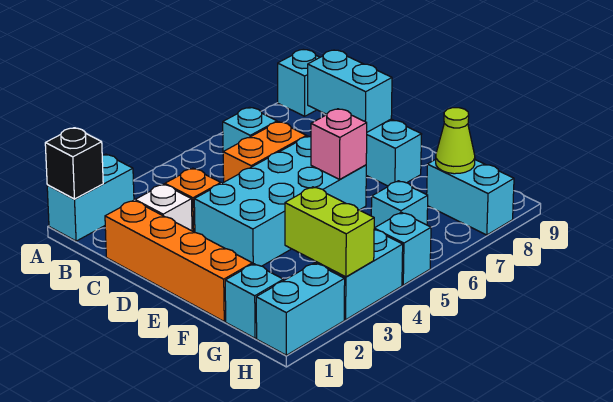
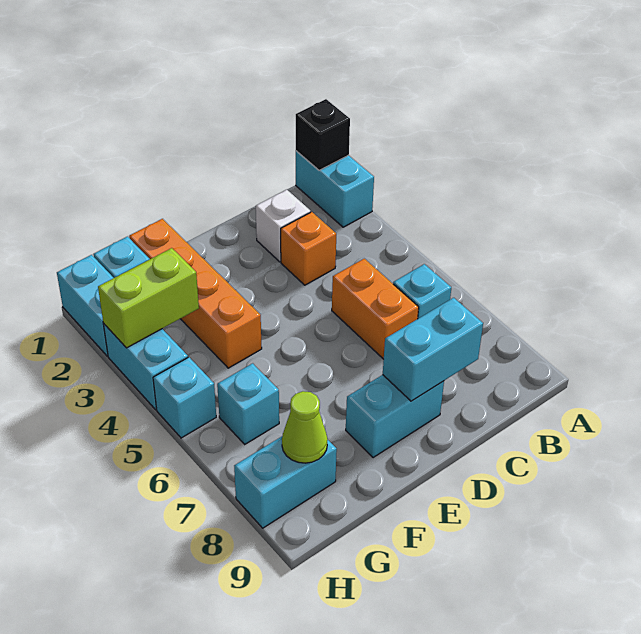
cyan 1x1 brick [278,50,320,116] -> none
orange 1x4 brick [105,200,252,321] -> orange 1x4 brick turned to [129,219,262,368]
cyan 2x4 brick [194,136,366,266] -> none
pink 1x1 brick [311,109,367,179] -> none

